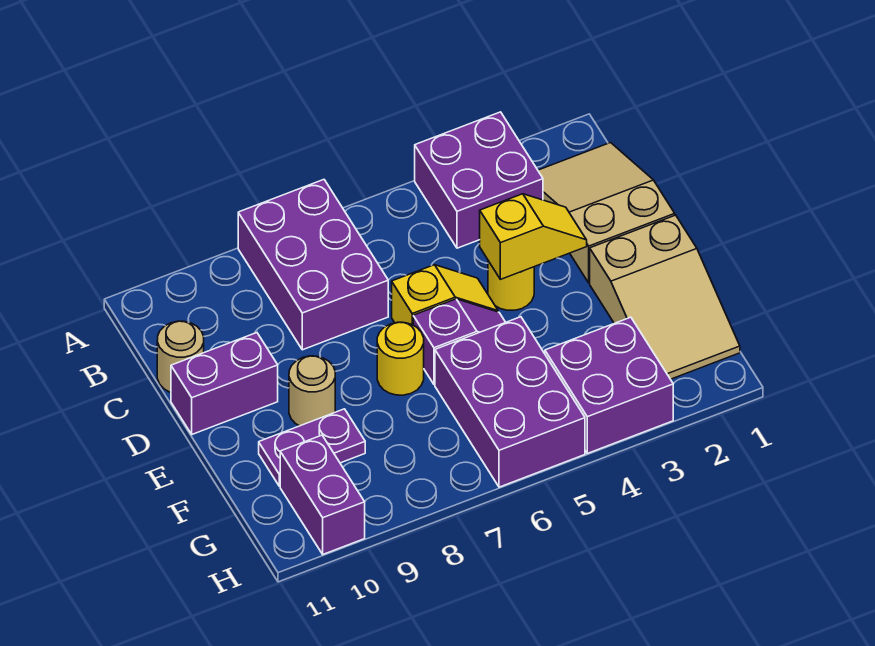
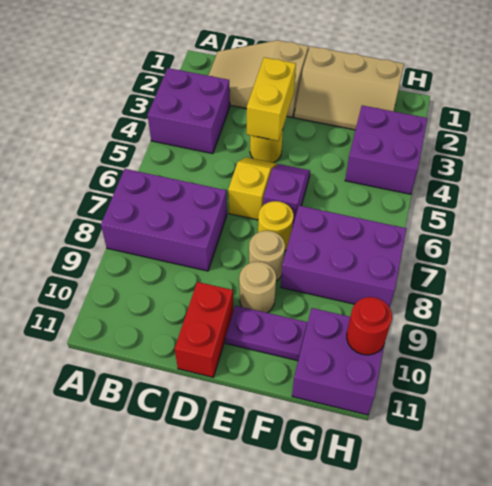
tan 1x1 round brick [157,321,204,392] -> tan 1x1 round brick moved to [249,231,285,281]
yellow 1x2 slope [480,194,587,279] -> yellow 1x2 brick [247,57,296,141]
purple 1x2 brick [171,333,278,434] -> red 1x2 brick [175,282,233,377]
tan 2x3 slope [590,215,740,379] -> tan 2x3 slope turned to [294,46,404,130]
purple 2x3 brick [435,317,585,487] -> purple 2x3 brick moved to [281,206,406,307]
purple 1x2 plate [259,409,365,486] -> purple 1x2 plate turned to [225,306,308,361]
purple 1x2 brick [280,435,365,554] -> purple 2x2 brick [292,308,385,415]
none -> red 1x1 round brick [347,297,392,355]

